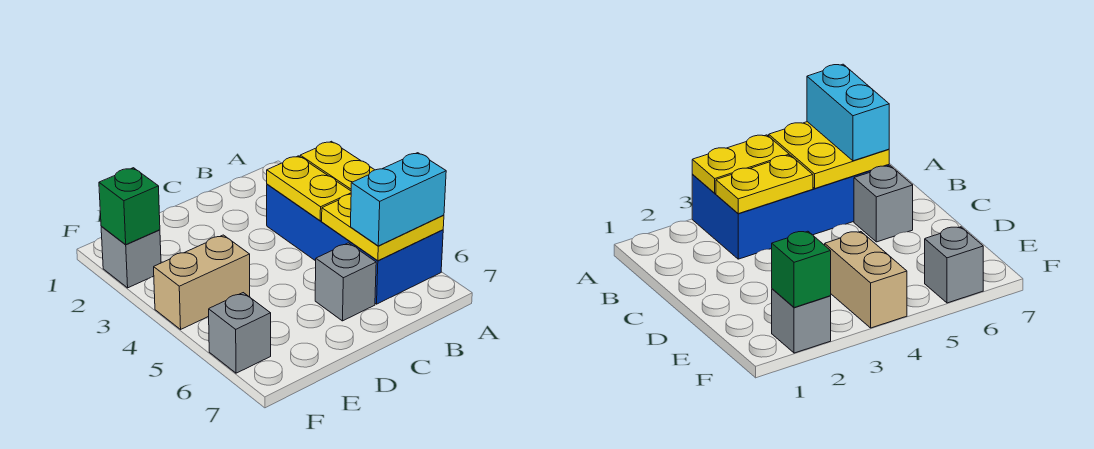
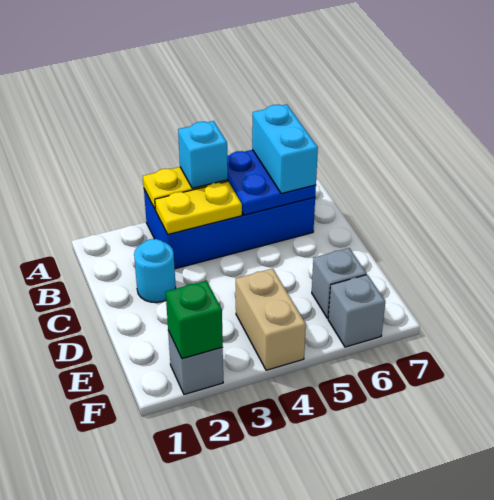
none -> cyan 1x1 brick [178,121,228,188]
yellow 2x2 plate [322,194,444,261] -> blue 2x2 plate [227,150,316,215]
none -> cyan 1x1 round brick [134,239,176,303]
grey 1x1 brick [315,243,376,321] -> grey 1x1 brick moved to [312,248,367,319]

